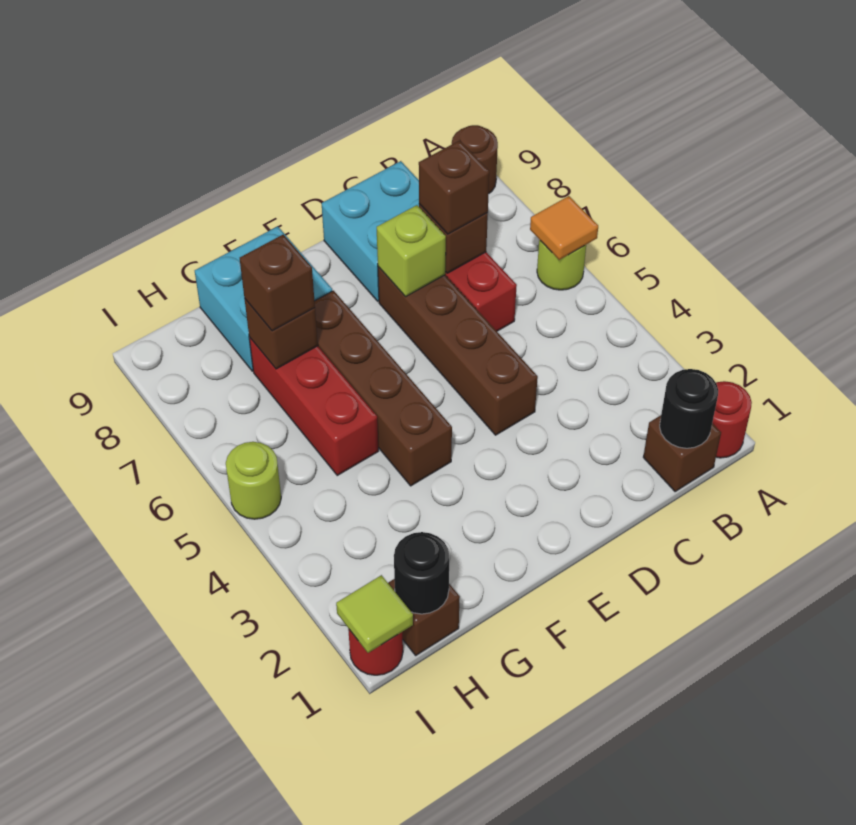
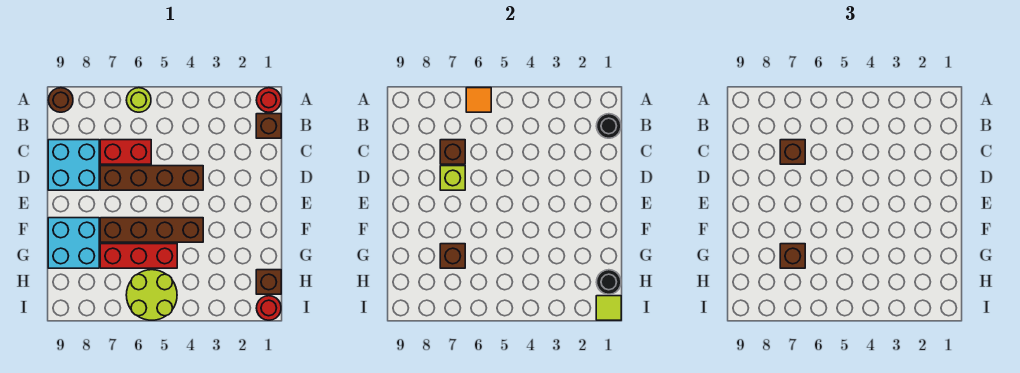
lime 1x1 round brick [226,442,281,519] -> lime 2x2 round brick [126,270,177,320]

